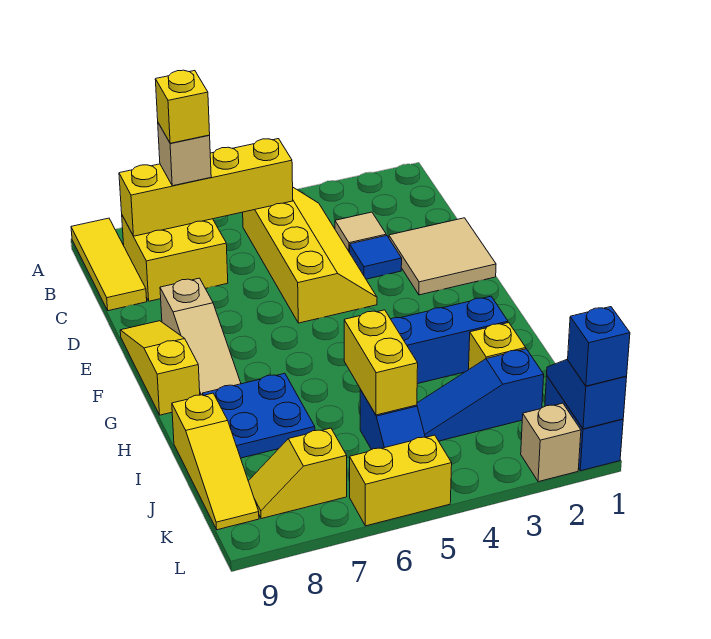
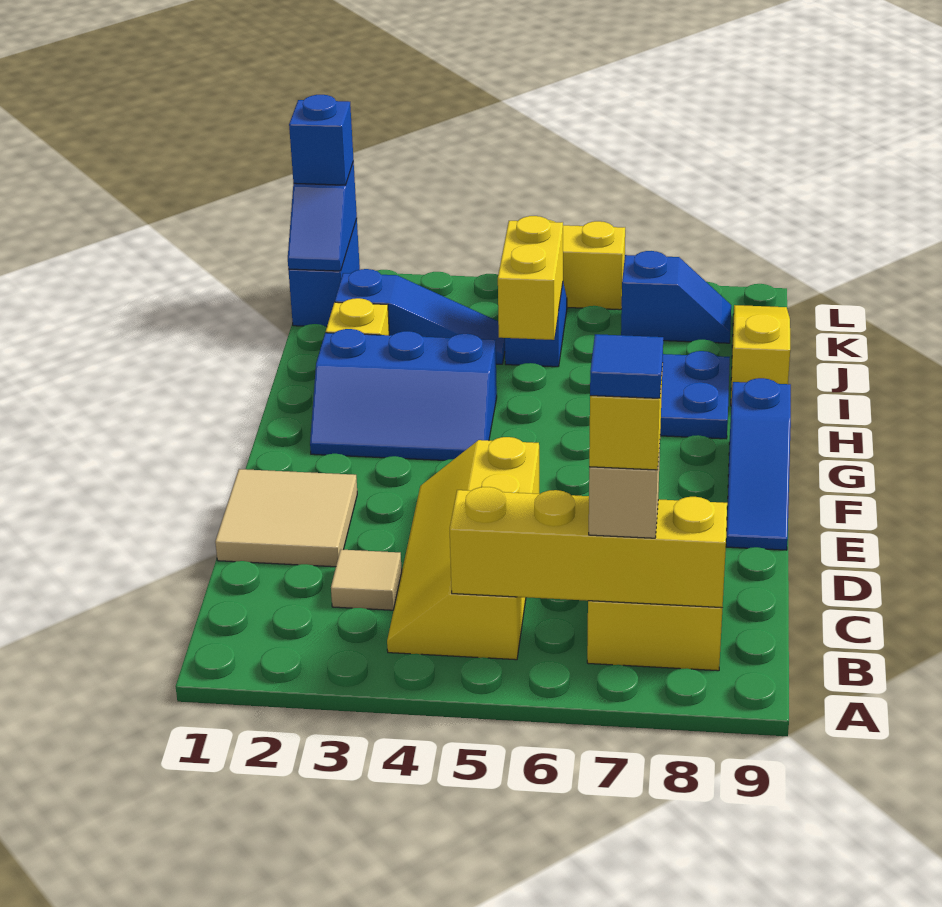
yellow 1x3 tile [71,218,147,311] -> none
blue 1x1 tile [350,235,402,279] -> blue 1x1 tile moved to [590,334,663,398]
tan 1x3 slope [160,278,241,395] -> none
yellow 1x3 slope [120,321,200,415] -> blue 1x3 slope [726,378,791,550]
yellow 1x2 slope [248,428,347,519] -> blue 1x2 slope [621,251,731,343]
tan 1x1 brick [521,403,581,482] -> none

